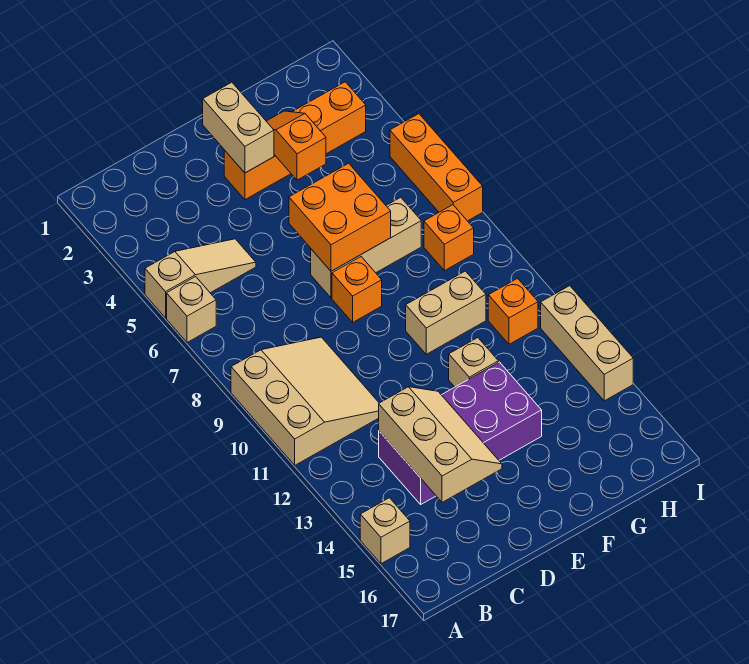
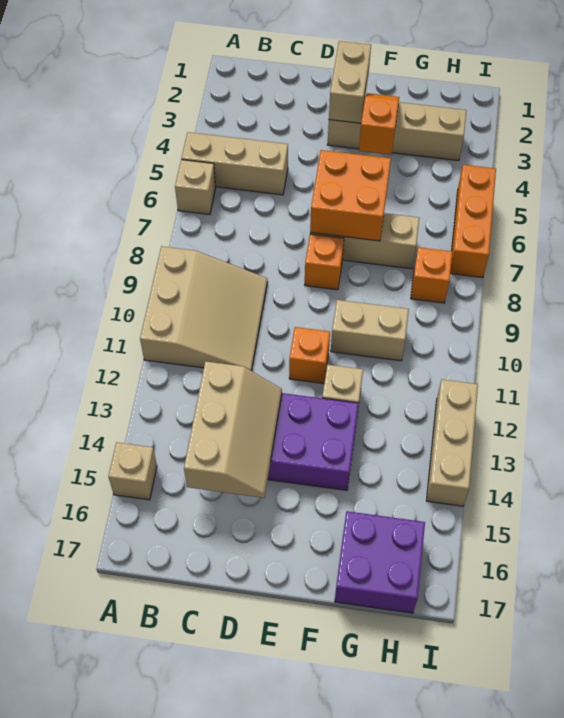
tan 1x3 slope [145,239,256,318] -> tan 1x3 brick [181,132,288,195]
orange 1x4 brick [224,82,366,200] -> tan 1x4 brick [328,102,467,161]
none -> purple 2x2 brick [335,511,425,613]
orange 1x1 brick [488,278,538,344] -> orange 1x1 brick moved to [289,327,330,384]

